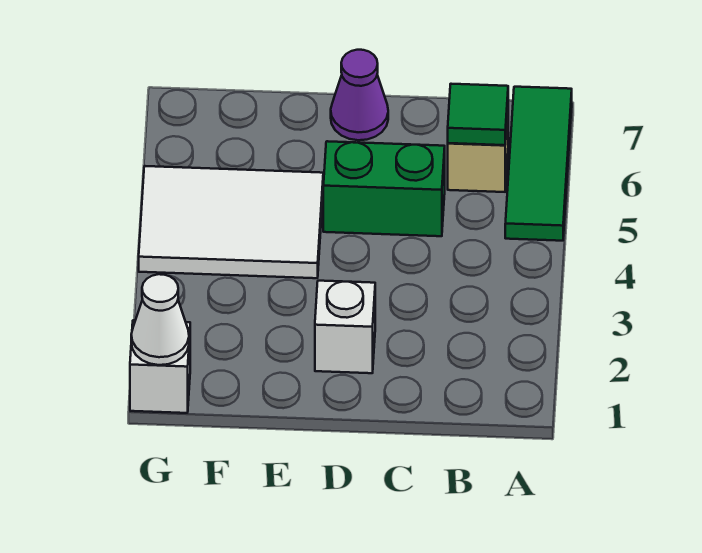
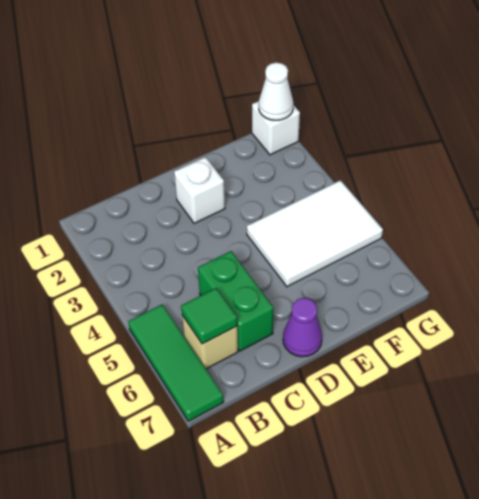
green 1x2 brick [323,141,445,236] -> green 1x2 brick turned to [198,251,274,351]

